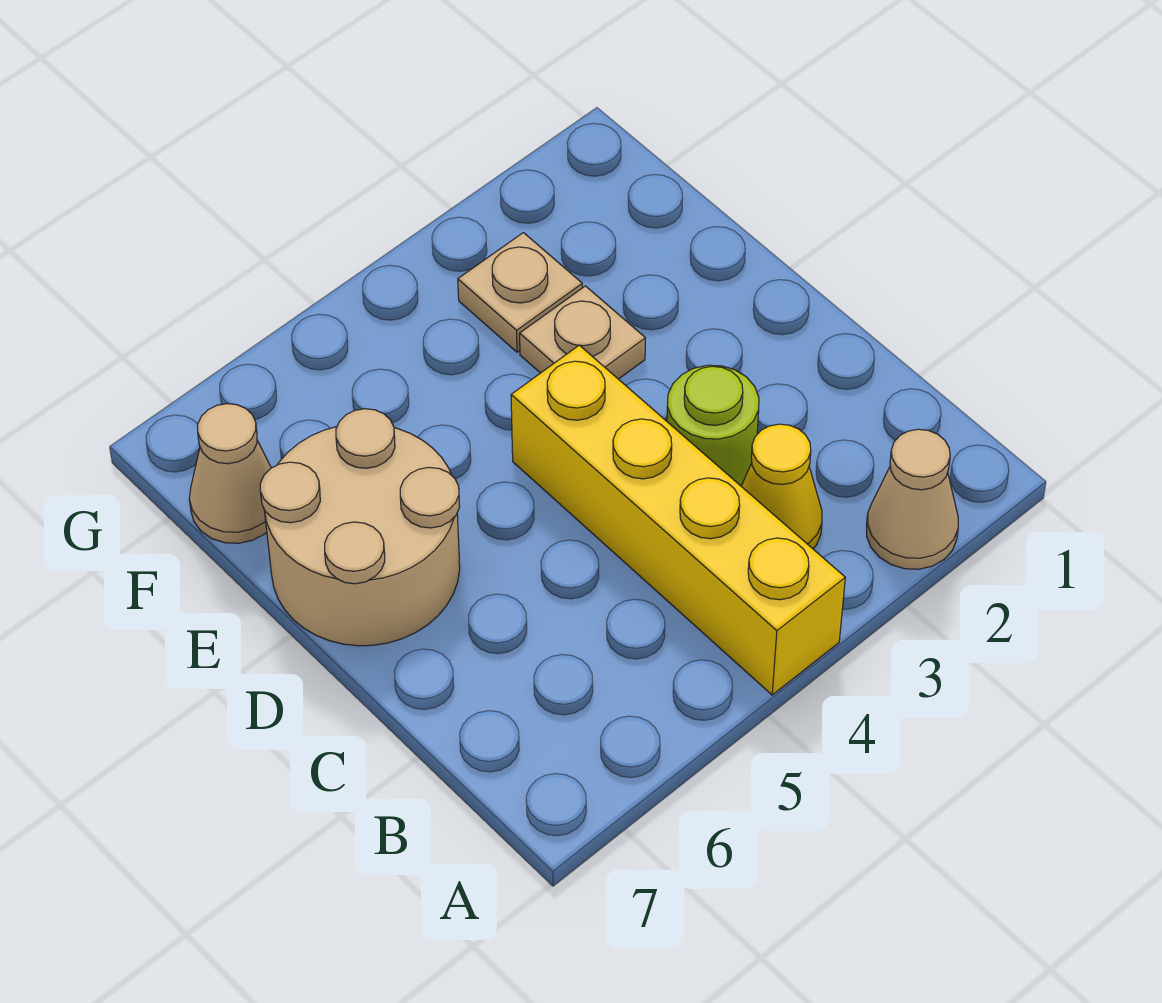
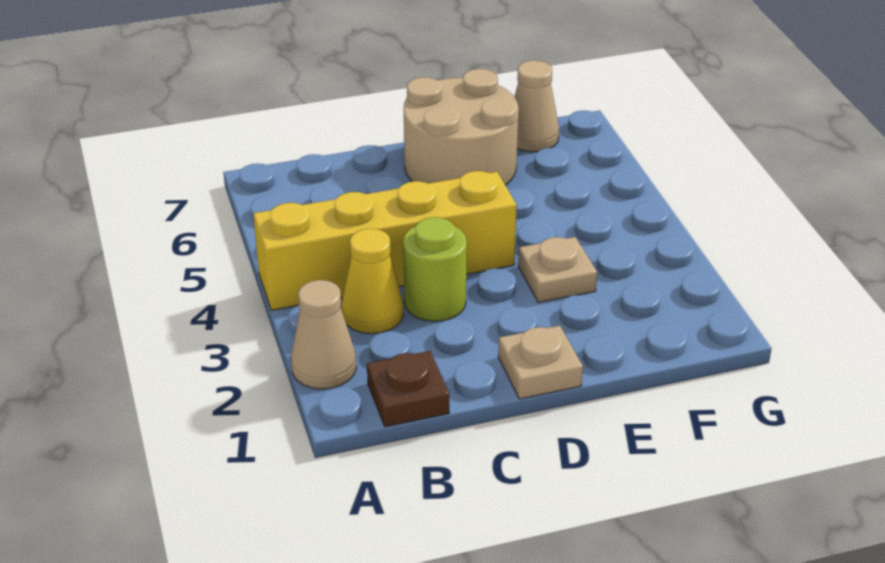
none -> brown 1x1 plate [367,351,449,427]
tan 1x1 plate [458,233,582,352] -> tan 1x1 plate moved to [498,325,583,399]

